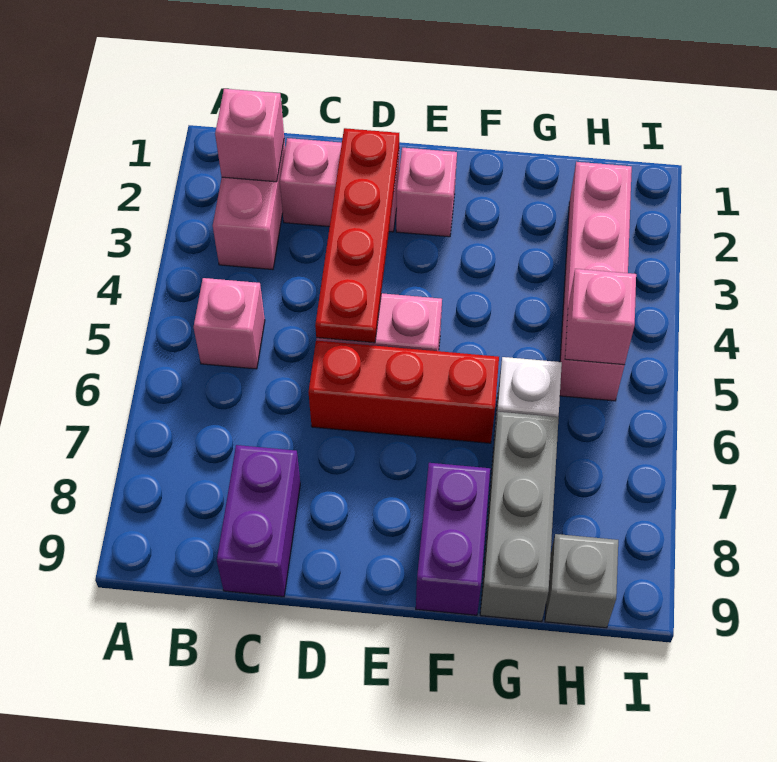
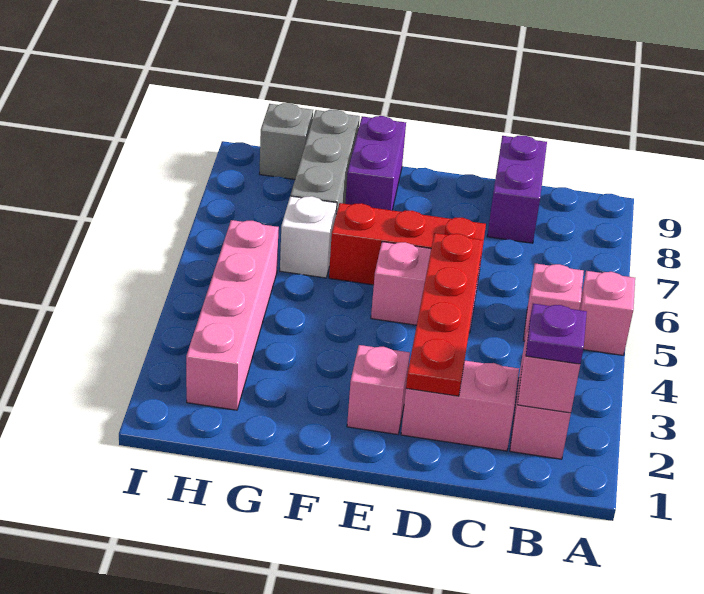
none -> purple 1x1 plate [526,304,587,364]
pink 1x1 brick [565,269,636,365] -> pink 1x1 brick moved to [579,271,635,355]

